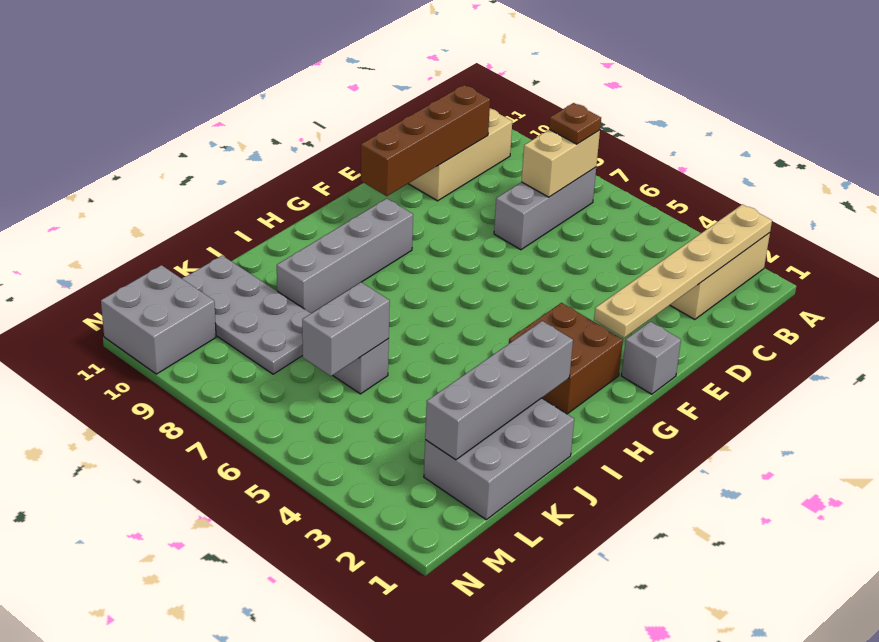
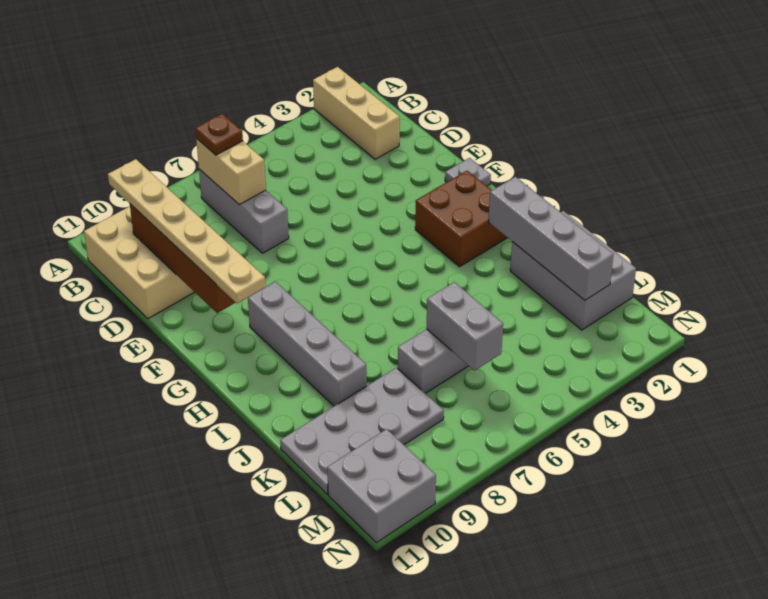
tan 1x6 plate [594,204,772,338] -> tan 1x6 plate moved to [108,159,266,303]
grey 1x1 brick [621,322,681,394] -> grey 1x1 plate [445,158,491,186]

